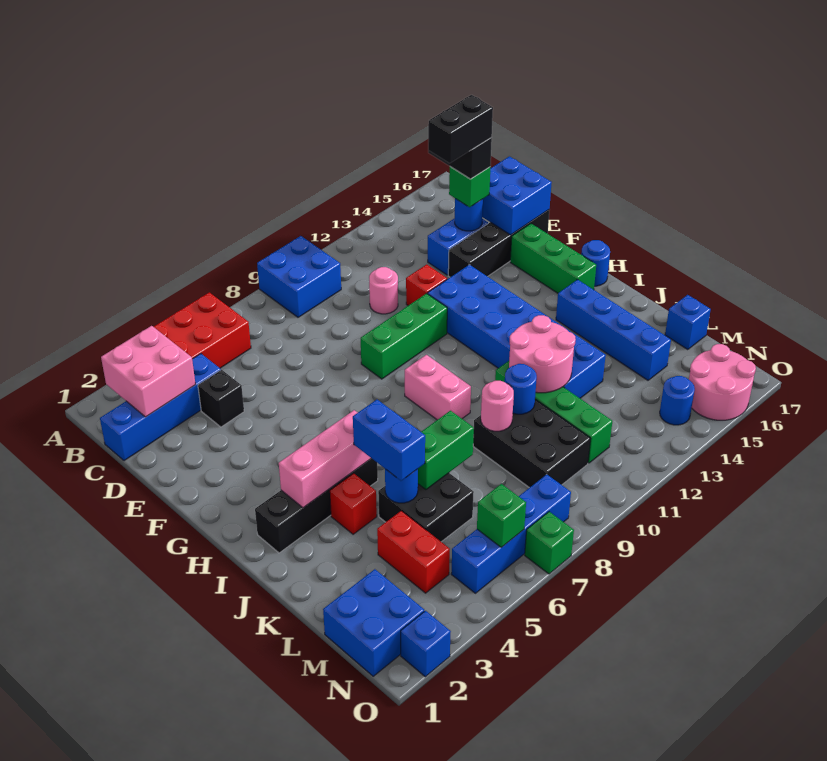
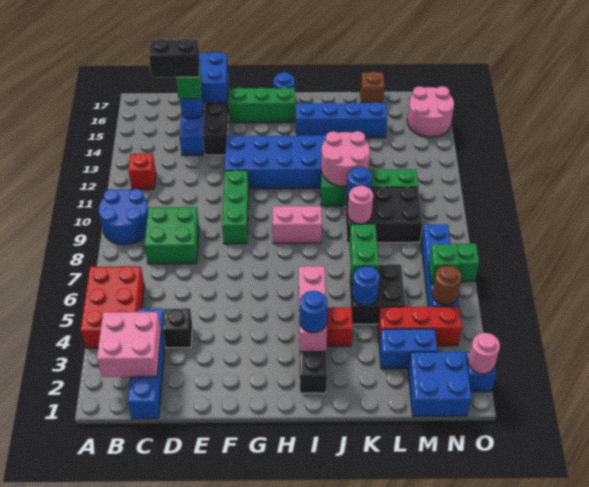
blue 2x2 brick [257,236,341,317] -> blue 2x2 round brick [99,189,148,245]
none -> green 2x2 brick [144,207,199,264]
pink 1x1 round brick [369,267,398,314] -> pink 1x1 round brick moved to [468,333,500,374]
black 1x2 brick [428,95,493,163] -> none
red 1x1 brick [406,264,447,305] -> red 1x1 brick moved to [128,153,156,190]
blue 1x2 brick [353,400,425,481] -> blue 1x2 brick moved to [379,329,437,369]
red 1x2 brick [377,511,450,593] -> red 1x3 brick [378,306,462,346]
blue 1x1 brick [665,295,711,350] -> brown 1x1 brick [361,72,384,103]
none -> brown 1x1 round brick [432,265,462,305]
blue 1x1 round brick [660,376,695,425] -> blue 1x1 round brick moved to [300,291,327,333]

